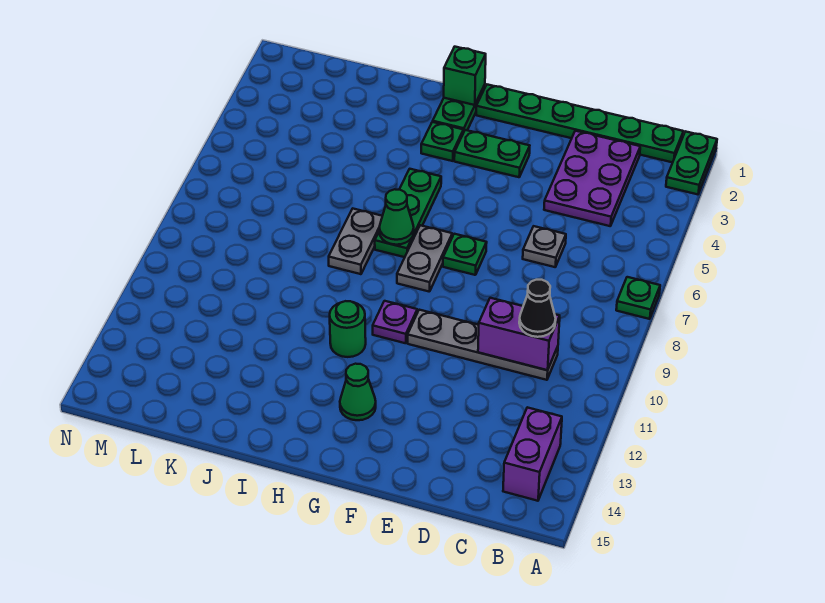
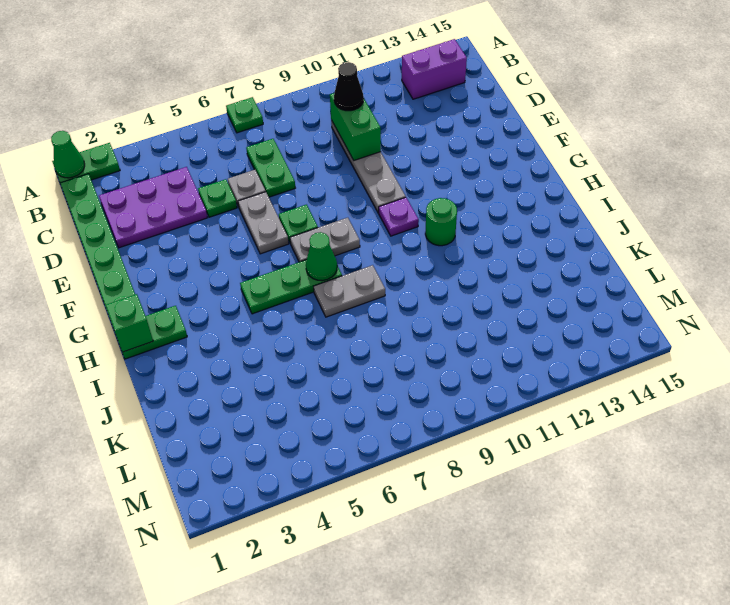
purple 1x2 brick [478,298,560,370] -> green 1x2 brick [330,93,381,160]
none -> grey 1x2 plate [238,192,289,254]
green 1x2 plate [454,130,530,177] -> green 1x2 plate moved to [246,139,295,197]
green 1x1 cone [340,364,376,420] -> green 1x1 cone moved to [51,131,85,178]
green 1x1 plate [421,122,463,161] -> green 1x1 plate moved to [198,179,237,217]

